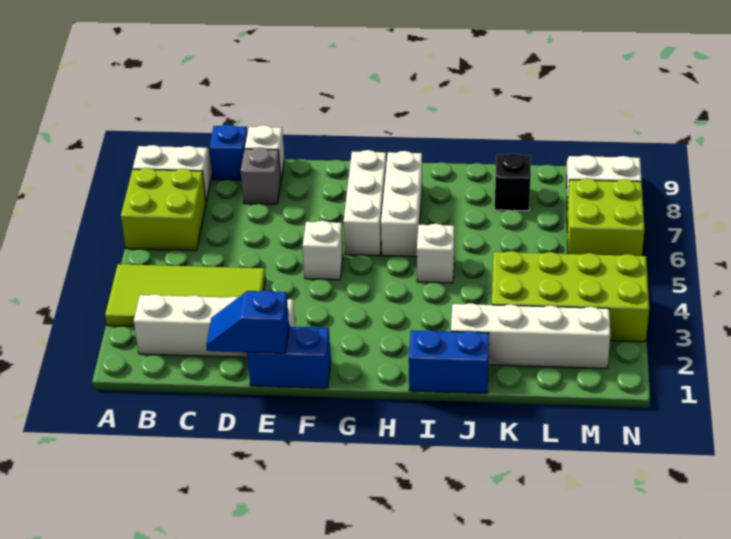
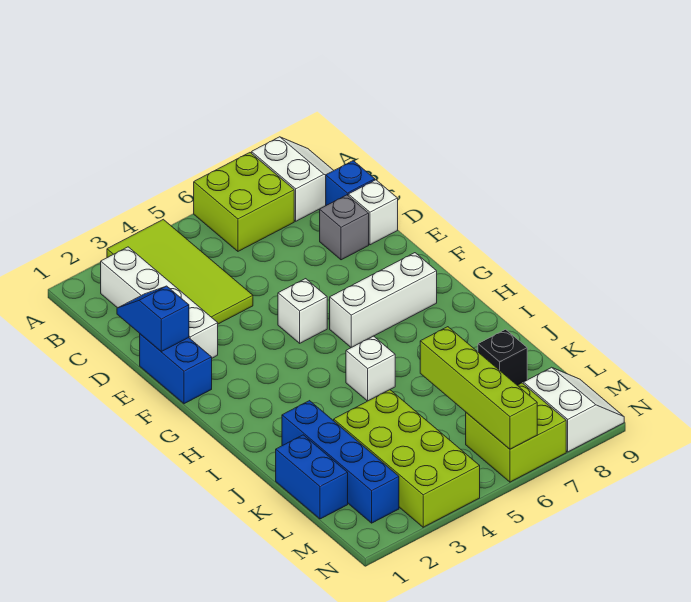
white 1x3 brick [381,151,422,257] -> none
blue 1x2 brick [409,330,489,393] -> blue 1x2 brick moved to [276,435,348,519]
white 1x4 brick [451,303,610,369] -> blue 1x4 brick [282,401,399,523]
none -> lime 1x4 brick [420,327,537,449]

